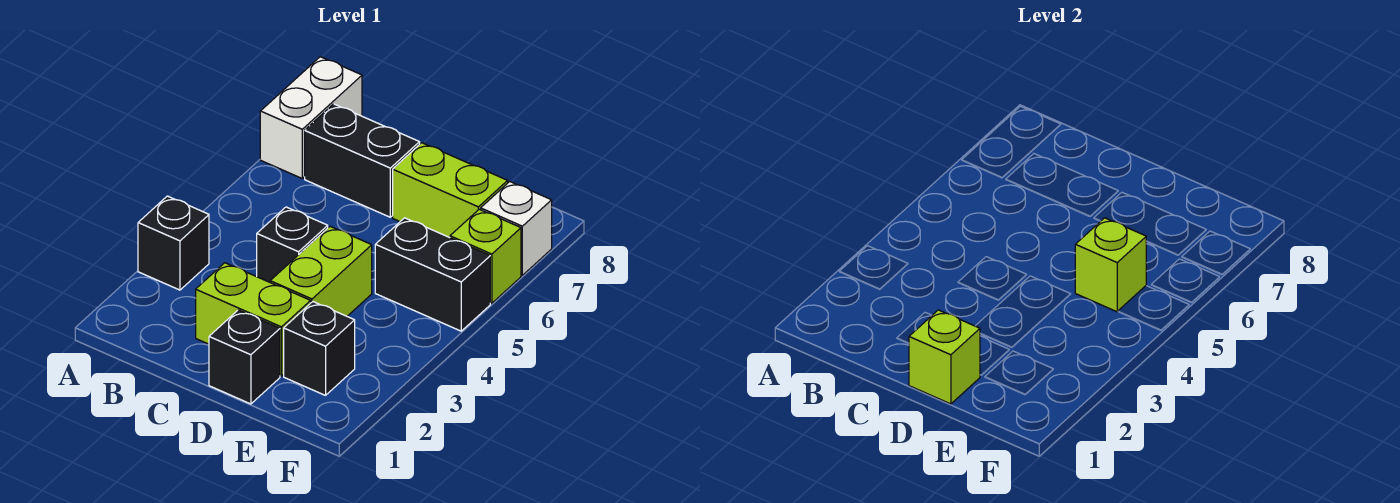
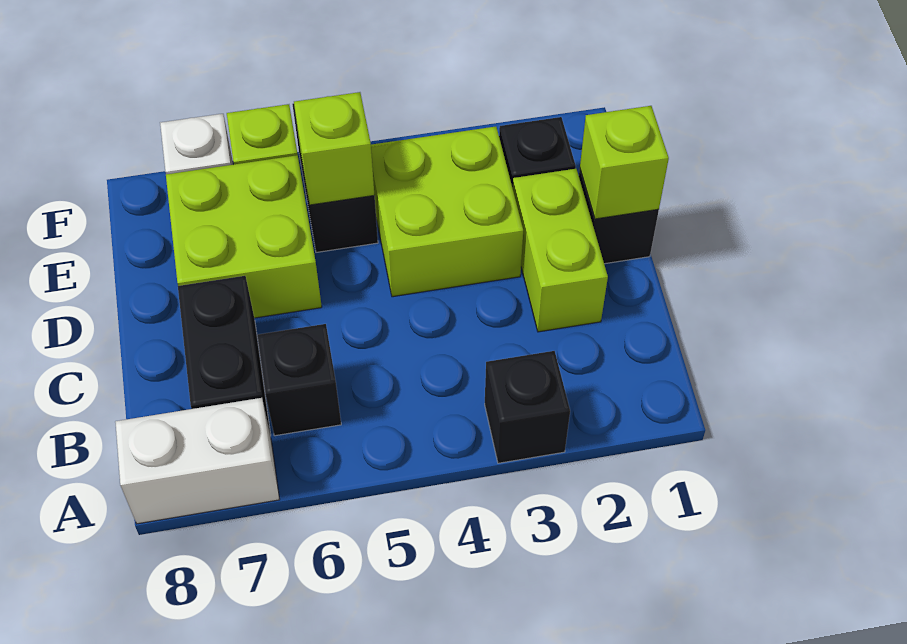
black 1x1 brick [257,207,328,282] -> black 1x1 brick moved to [257,324,341,436]
lime 1x2 brick [270,227,372,316] -> lime 2x2 brick [371,126,523,297]
lime 1x2 brick [393,143,508,238] -> lime 2x2 brick [166,155,322,318]

